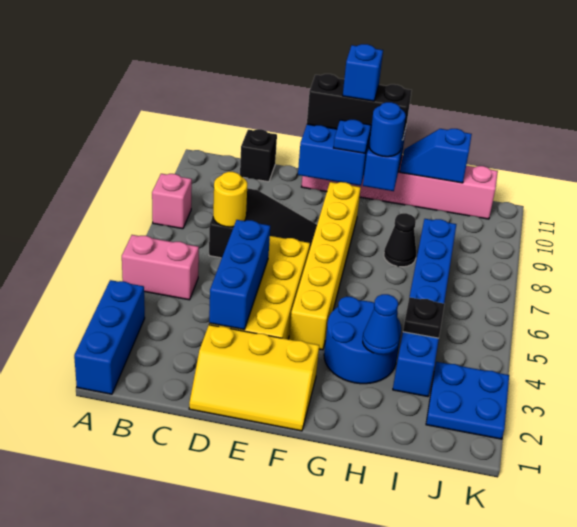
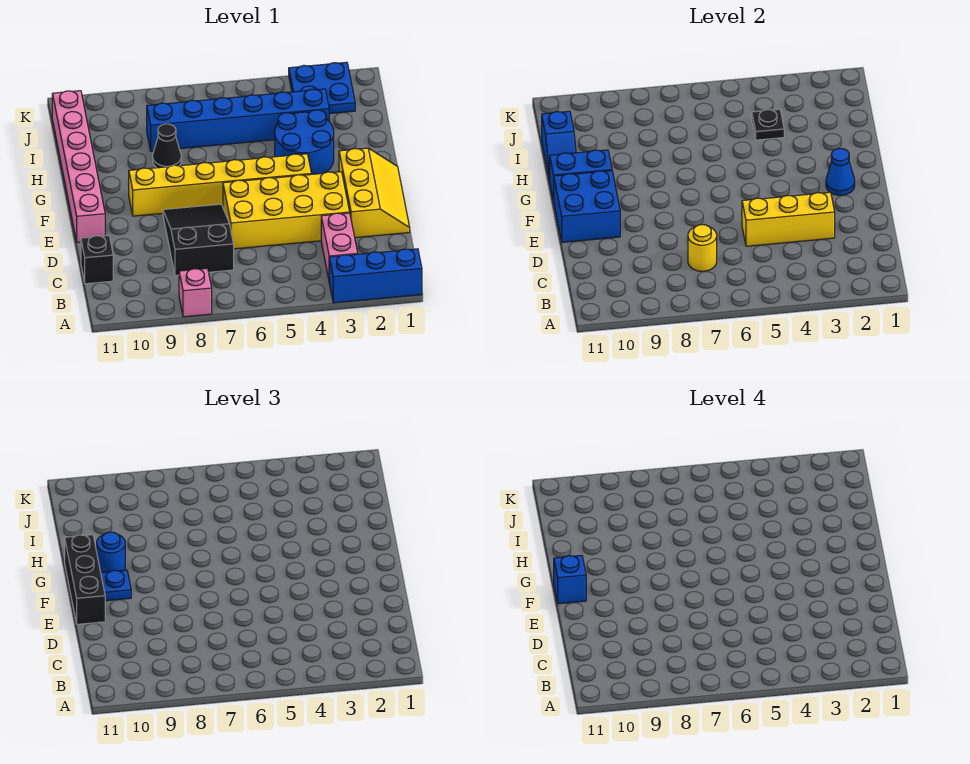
pink 1x2 brick [122,235,199,300] -> pink 1x2 brick moved to [321,213,358,279]
blue 1x3 brick [209,220,270,330] -> yellow 1x3 brick [742,192,835,246]
blue 1x1 cone [363,294,399,355] -> blue 1x1 cone moved to [826,149,855,195]

